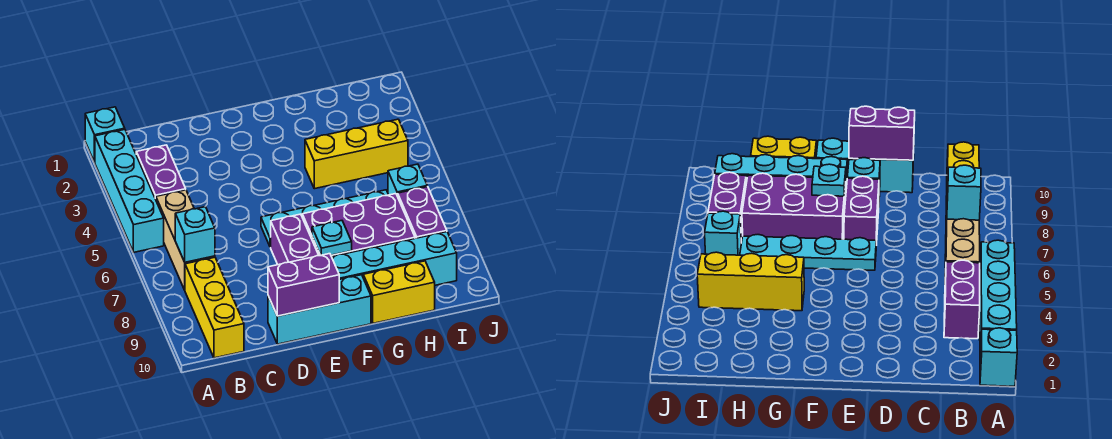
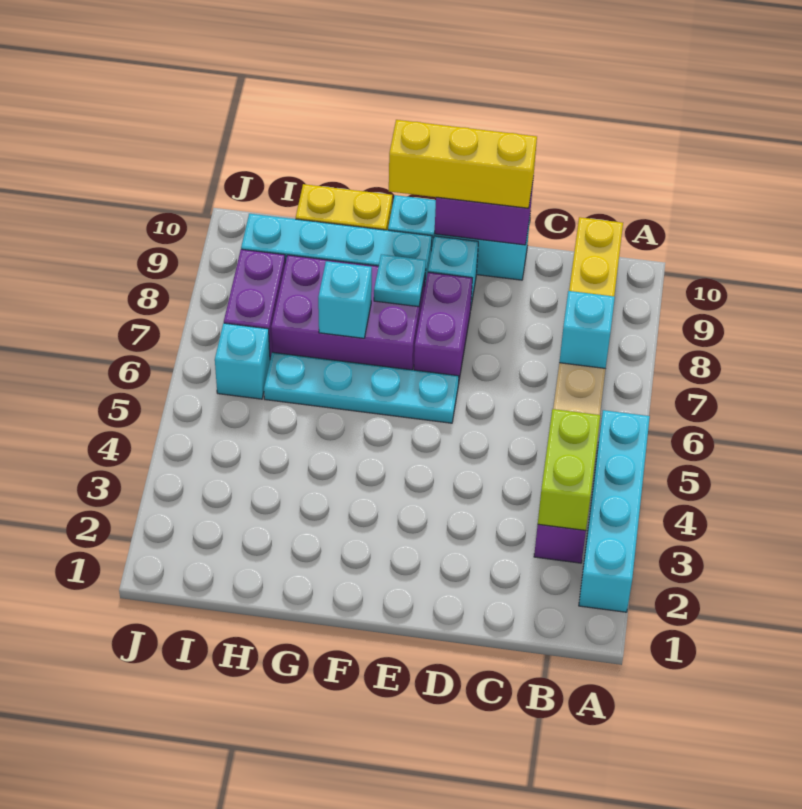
cyan 1x1 brick [85,107,125,162] -> cyan 1x1 brick moved to [318,261,372,338]
none -> lime 1x2 brick [538,409,600,531]
yellow 1x3 brick [305,119,408,189] -> yellow 1x3 brick moved to [389,120,537,208]

